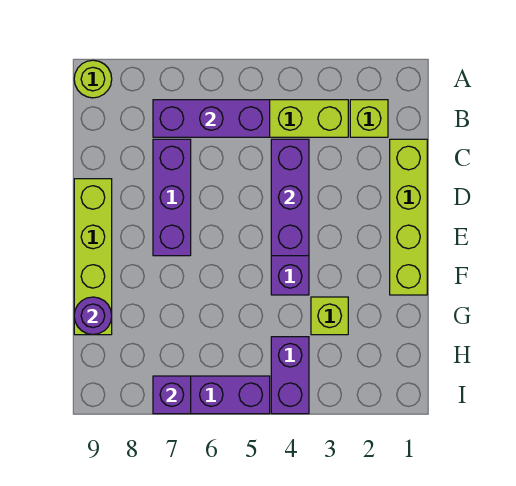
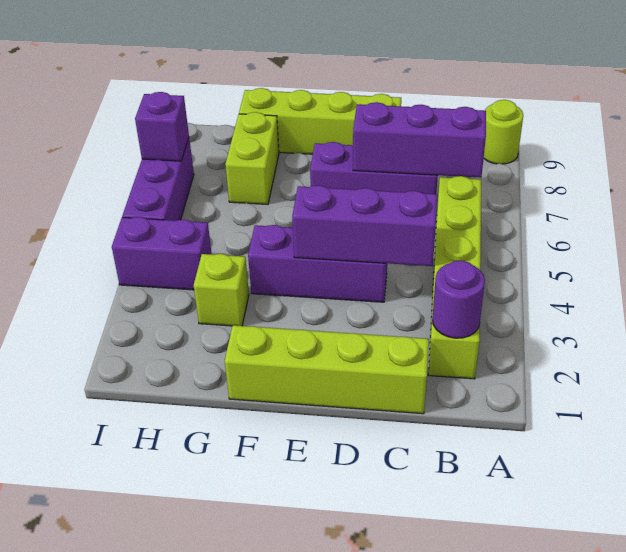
purple 1x3 brick [153,100,270,137] -> purple 1x3 brick turned to [353,102,486,178]
none -> lime 1x2 brick [225,112,279,204]
purple 1x1 round brick [74,297,112,335] -> purple 1x1 round brick moved to [432,261,485,338]

